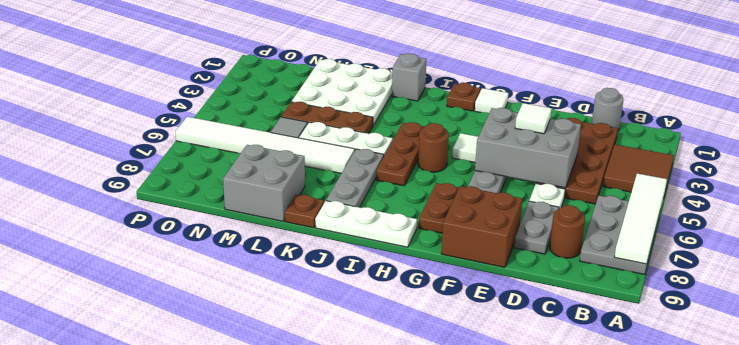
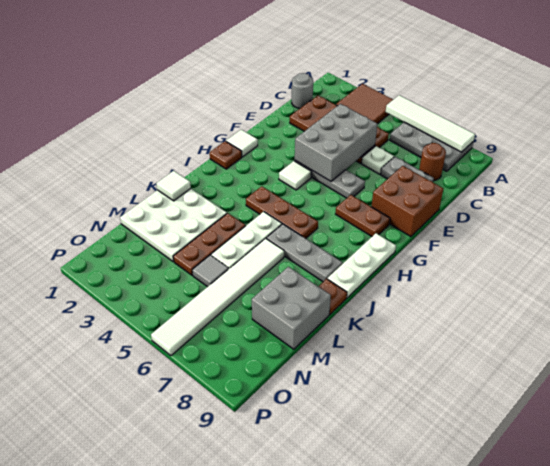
white 1x1 tile [515,103,551,134] -> white 1x1 tile moved to [156,171,191,201]
brown 1x1 round brick [418,123,449,172] -> none
grey 1x1 brick [392,53,426,101] -> none

